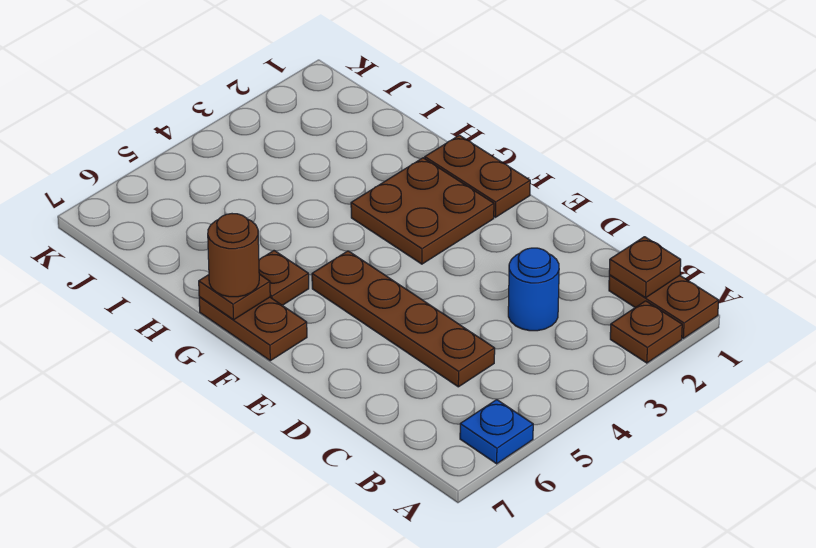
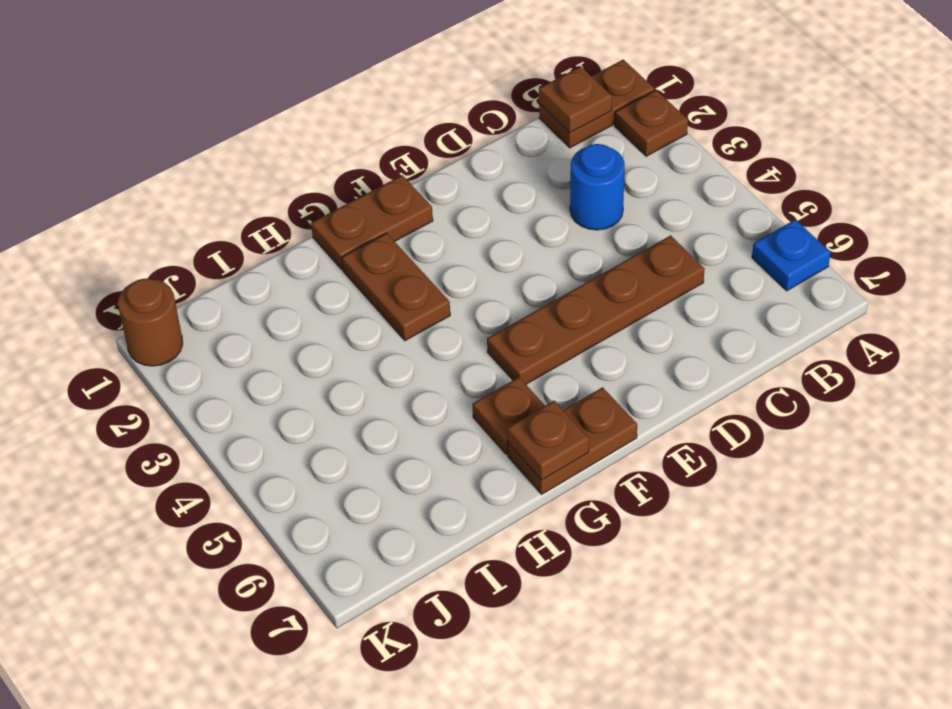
brown 2x2 plate [351,158,494,264] -> brown 1x2 plate [342,233,450,341]
brown 1x1 round brick [208,214,259,297] -> brown 1x1 round brick moved to [118,279,183,366]

